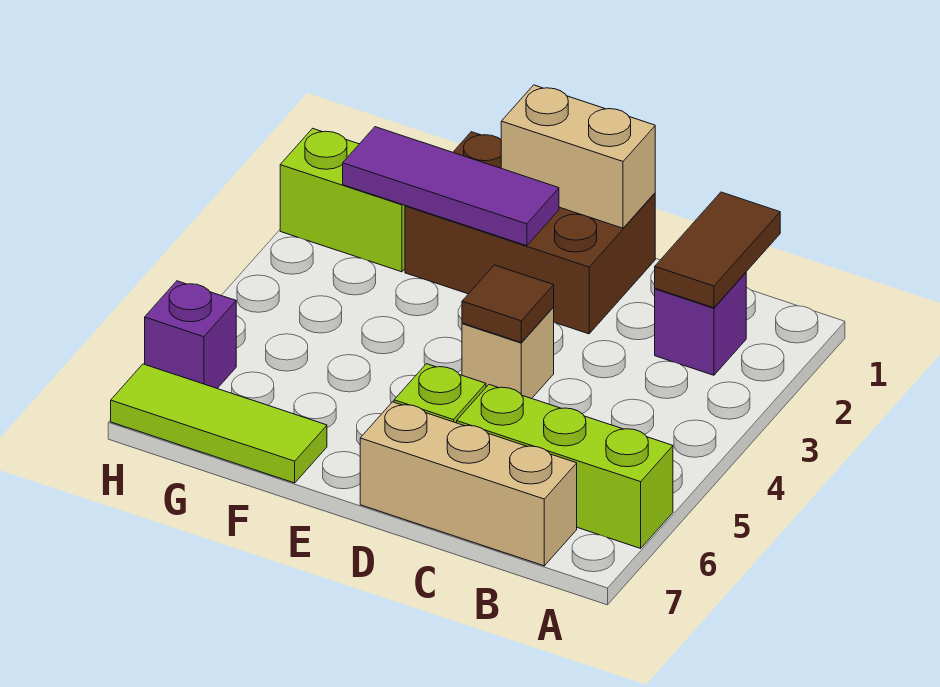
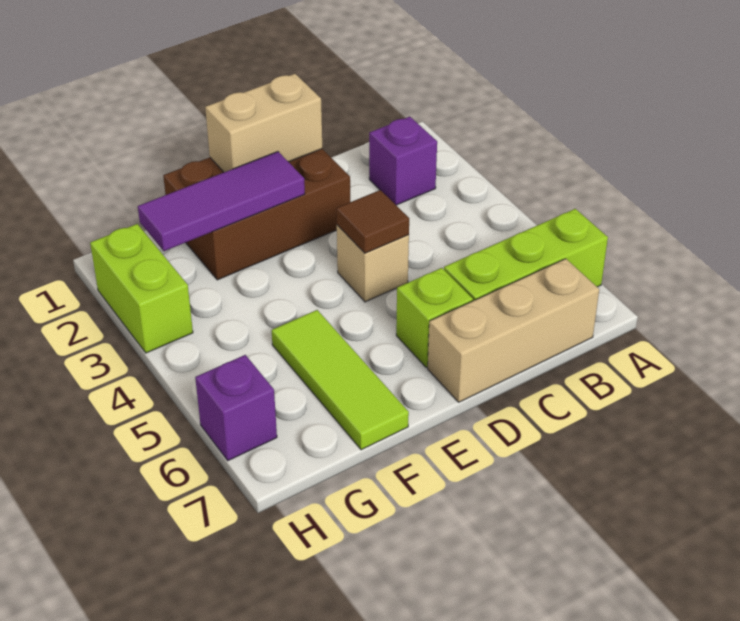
brown 1x2 tile [655,192,780,308] -> none
lime 1x3 tile [111,364,327,483] -> lime 1x3 tile turned to [272,310,409,450]
lime 1x2 brick [280,128,405,272] -> lime 1x2 brick turned to [90,224,193,353]

